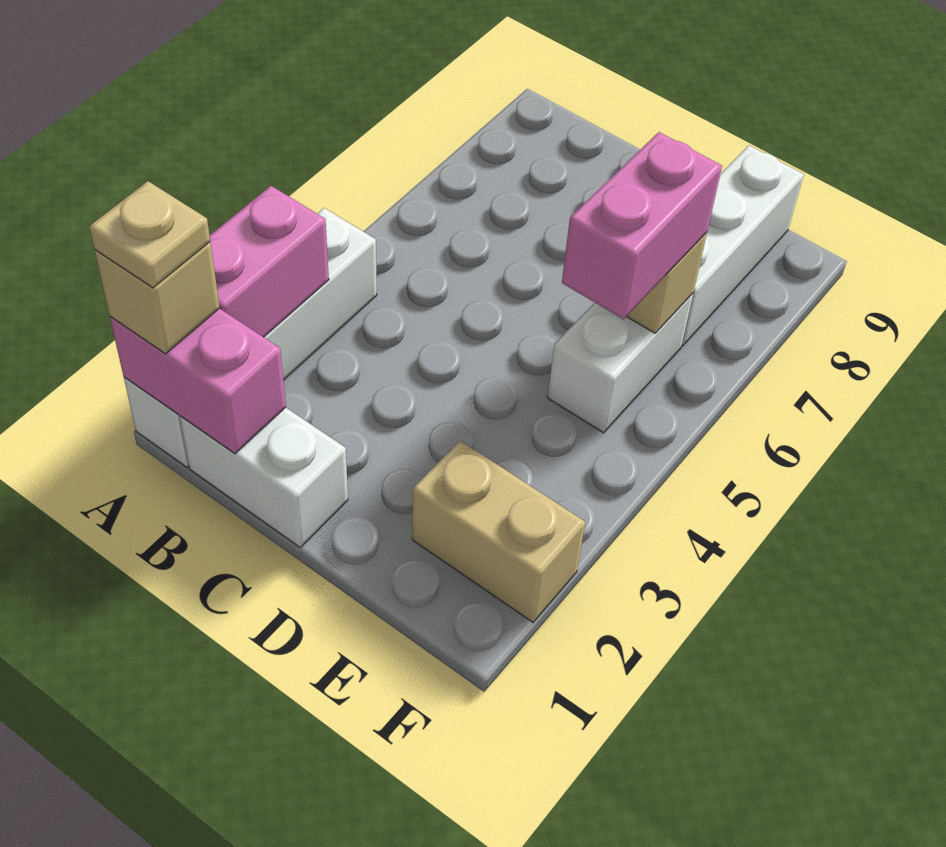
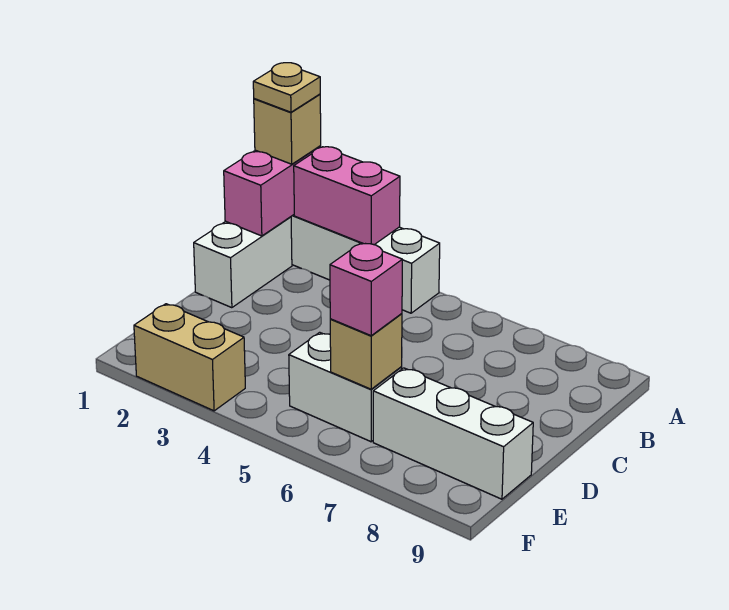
tan 1x2 brick [412,441,585,622] -> tan 1x2 brick turned to [134,304,245,411]
pink 1x2 brick [562,132,722,319] -> pink 1x1 brick [330,243,402,336]

